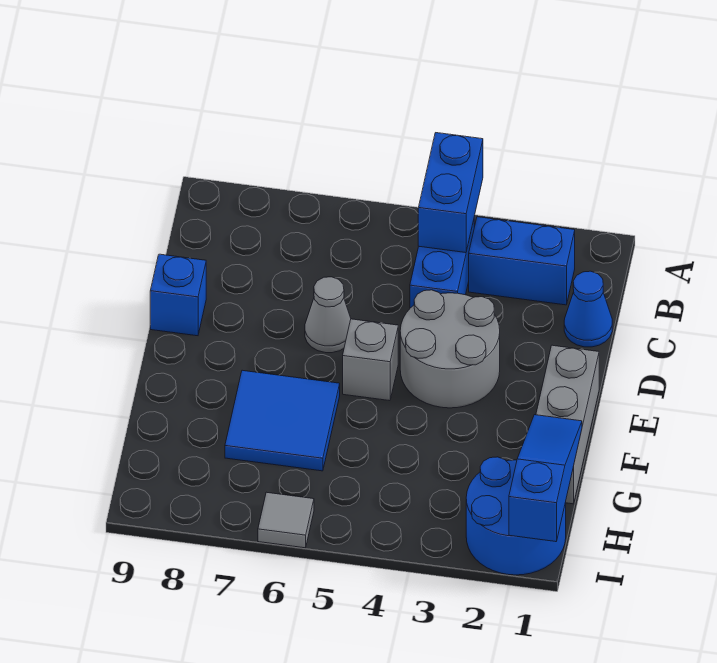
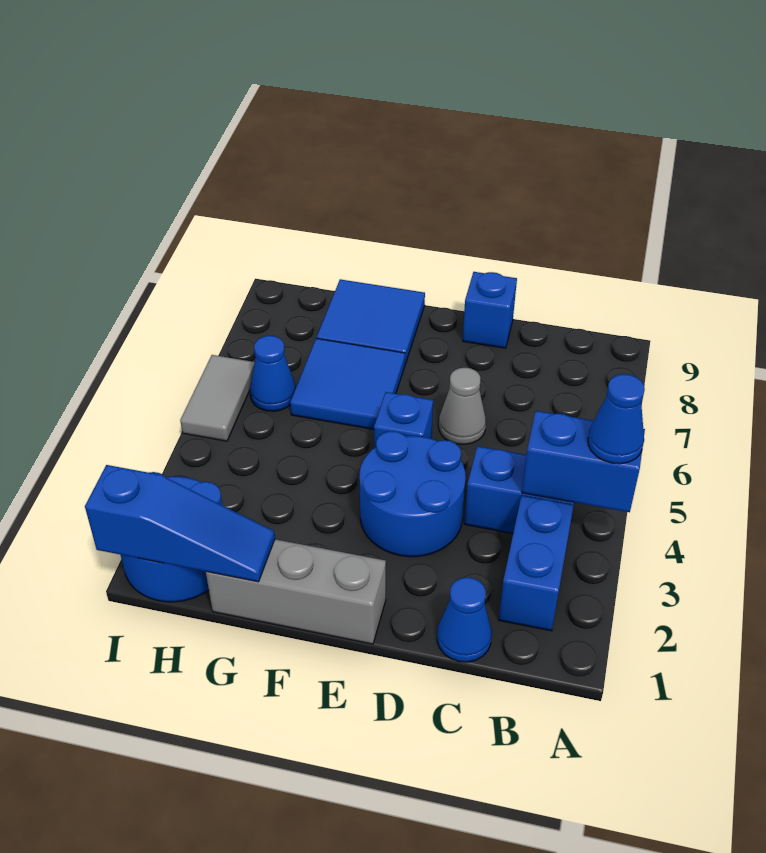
none -> blue 1x1 cone [588,374,645,464]
grey 2x2 round brick [400,290,500,408] -> blue 2x2 round brick [359,431,466,557]
grey 1x1 brick [343,319,398,401] -> blue 1x1 brick [374,392,433,448]
none -> blue 2x2 tile [317,279,425,364]
none -> blue 1x1 cone [250,336,296,411]
grey 1x1 tile [258,492,314,548] -> grey 1x2 tile [180,355,255,441]

